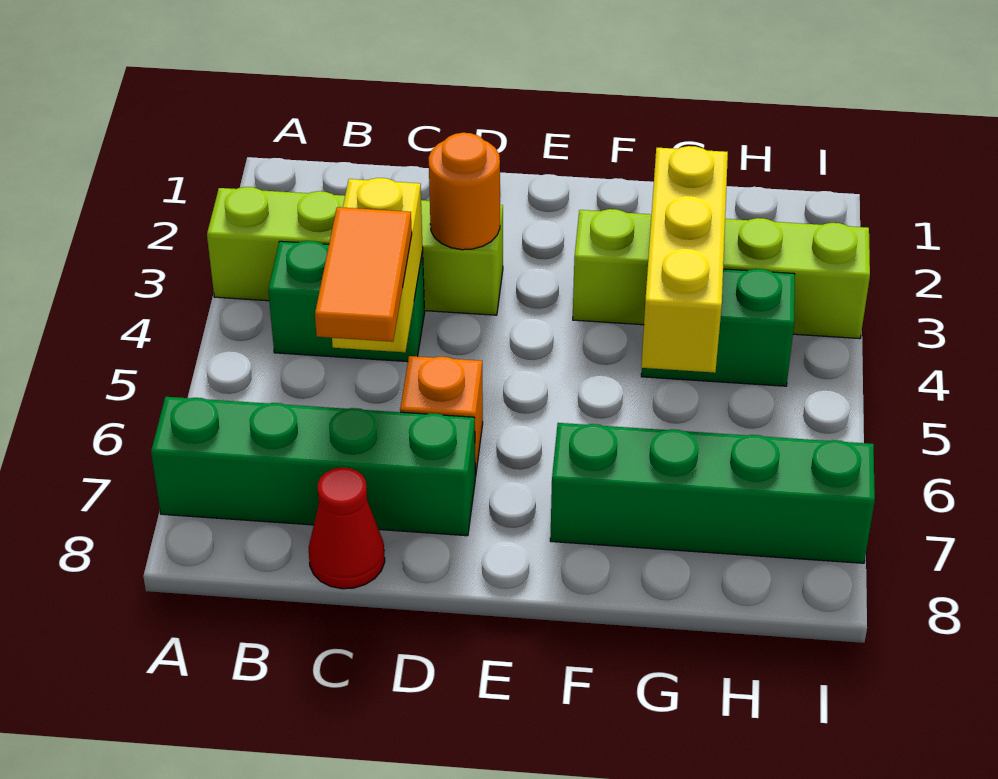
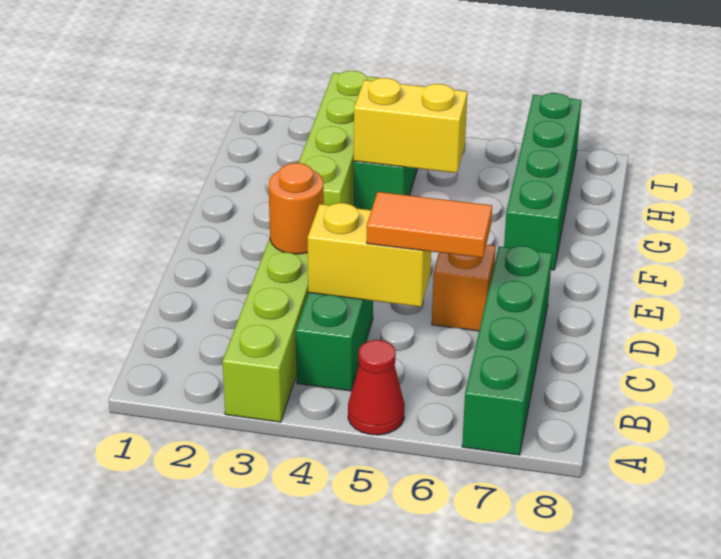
red 1x1 cone [309,467,385,589] -> red 1x1 cone moved to [348,340,405,435]
yellow 1x3 brick [641,146,728,373] -> yellow 1x2 brick [354,78,467,173]

